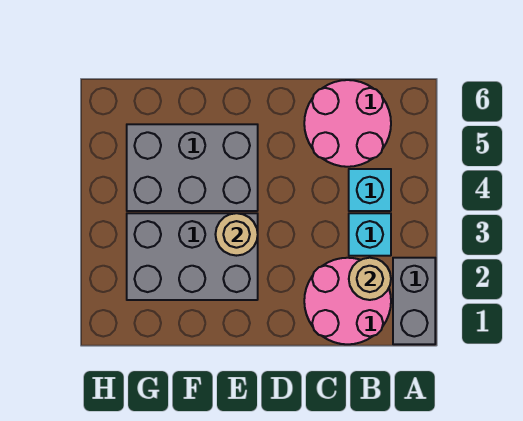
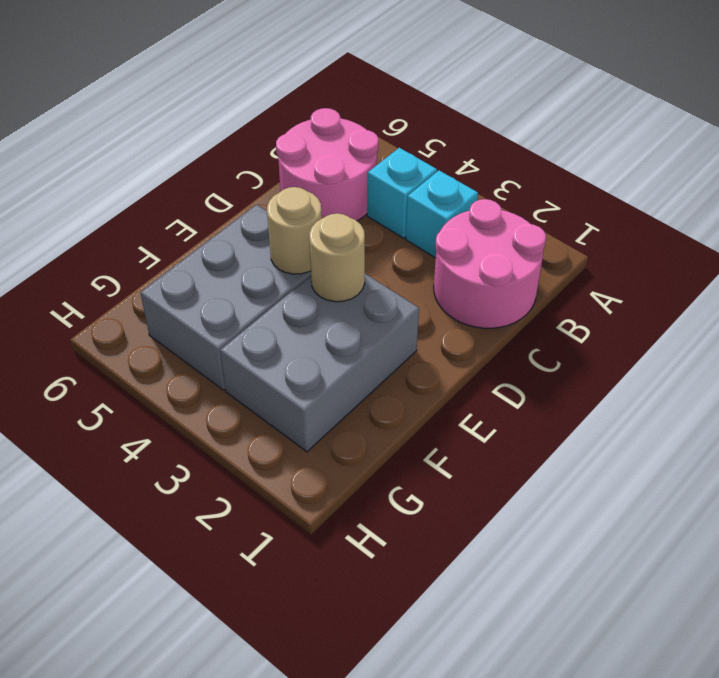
grey 1x2 brick [393,258,435,344] -> none
tan 1x1 round brick [349,258,391,300] -> tan 1x1 round brick moved to [267,187,322,274]

